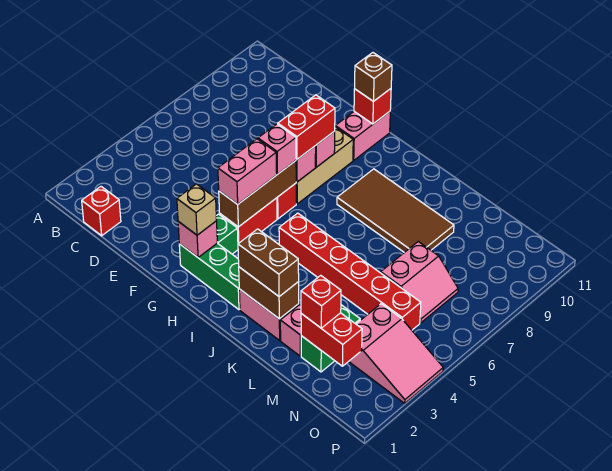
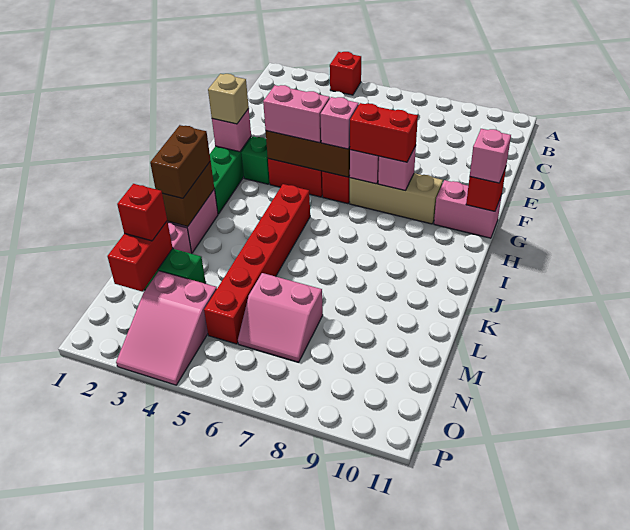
red 1x1 brick [82,187,121,236] -> red 1x1 brick moved to [330,52,361,95]
brown 1x1 brick [355,53,392,101] -> pink 1x1 brick [470,129,511,183]
brown 2x4 tile [337,169,454,252] -> none

